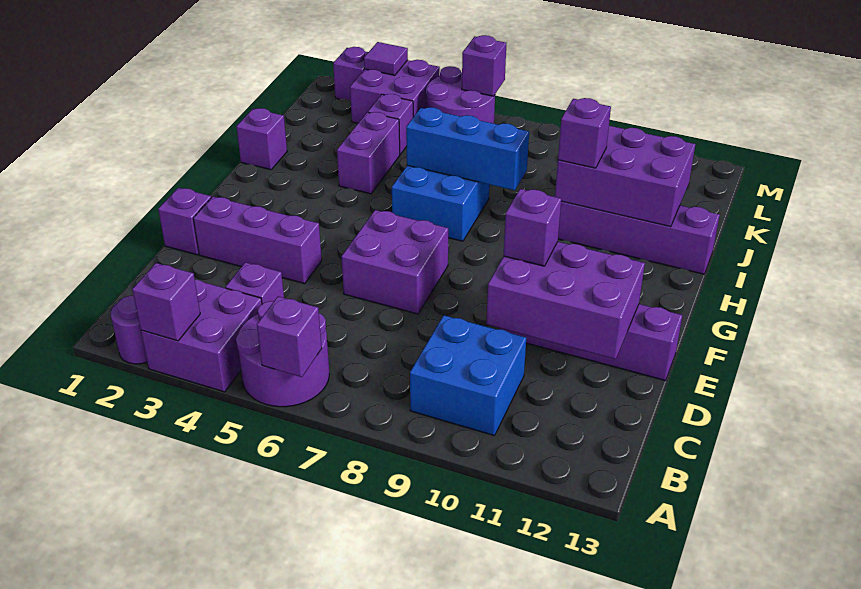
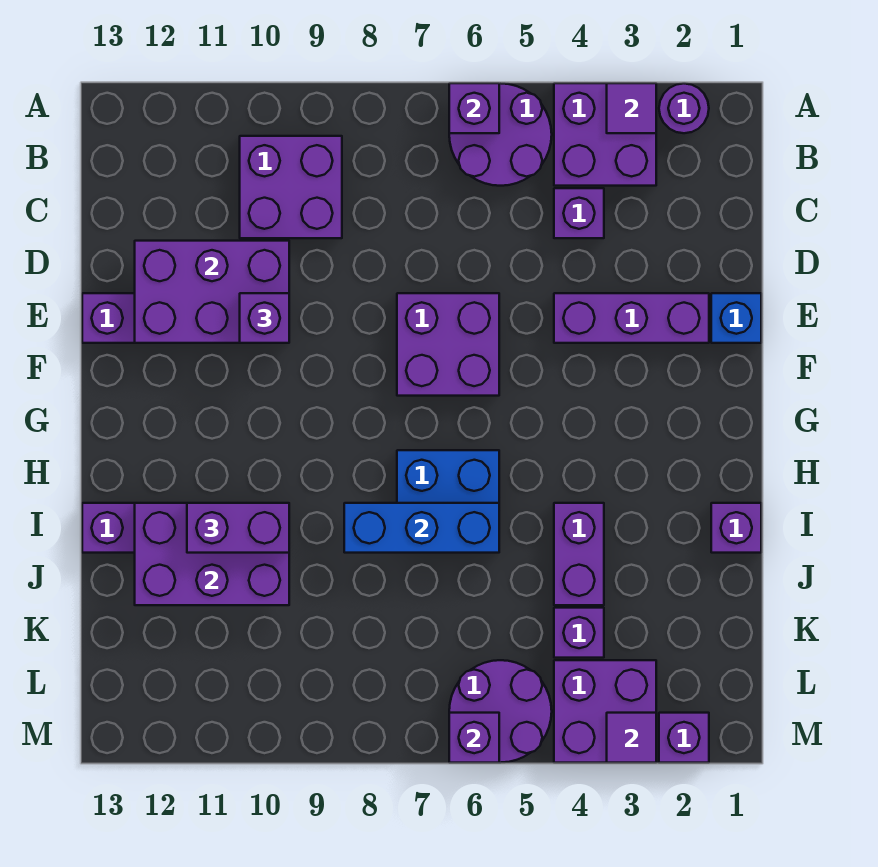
purple 1x1 brick [132,263,200,341] -> purple 1x1 tile [607,83,656,133]
blue 2x2 brick [410,315,526,436] -> purple 2x2 brick [240,136,342,238]
purple 1x1 brick [158,188,211,255] -> blue 1x1 brick [711,293,761,343]
purple 1x1 brick [558,98,611,168] -> purple 1x2 brick [187,503,289,553]

